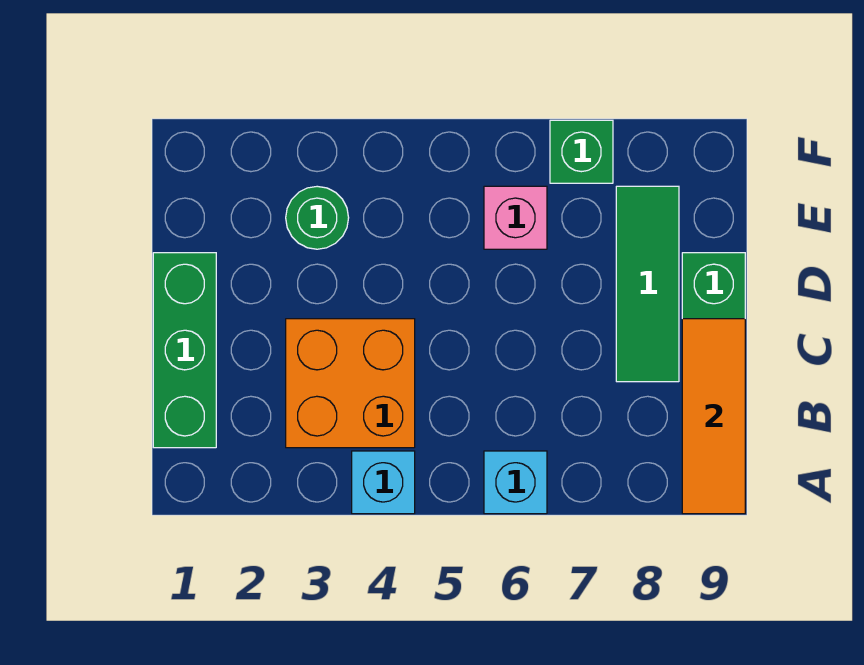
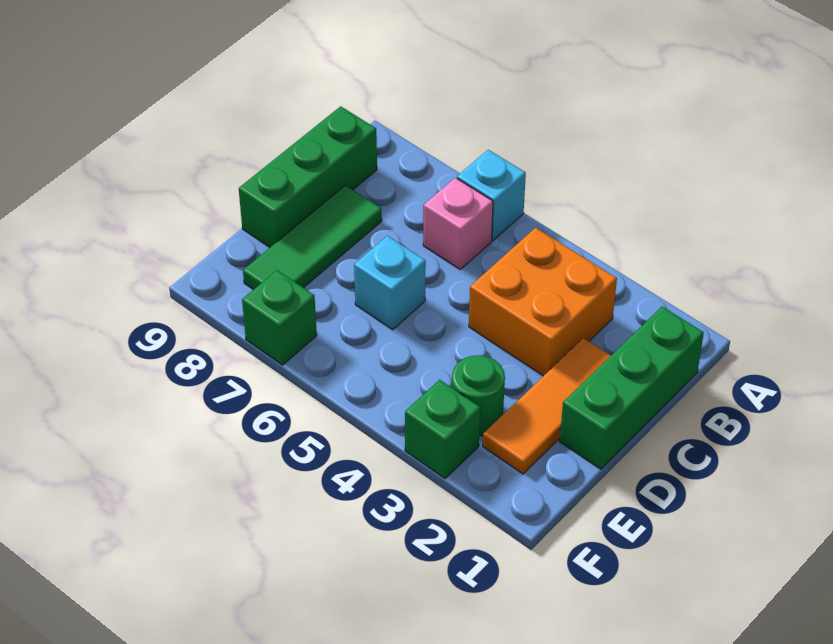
cyan 1x1 brick [352,451,415,514] -> cyan 1x1 brick moved to [354,236,426,330]
orange 1x3 tile [682,319,745,514] -> orange 1x3 tile moved to [483,338,611,474]
pink 1x1 brick [484,186,547,249] -> pink 1x1 brick moved to [423,178,493,269]
none -> green 1x1 brick [405,380,480,479]

